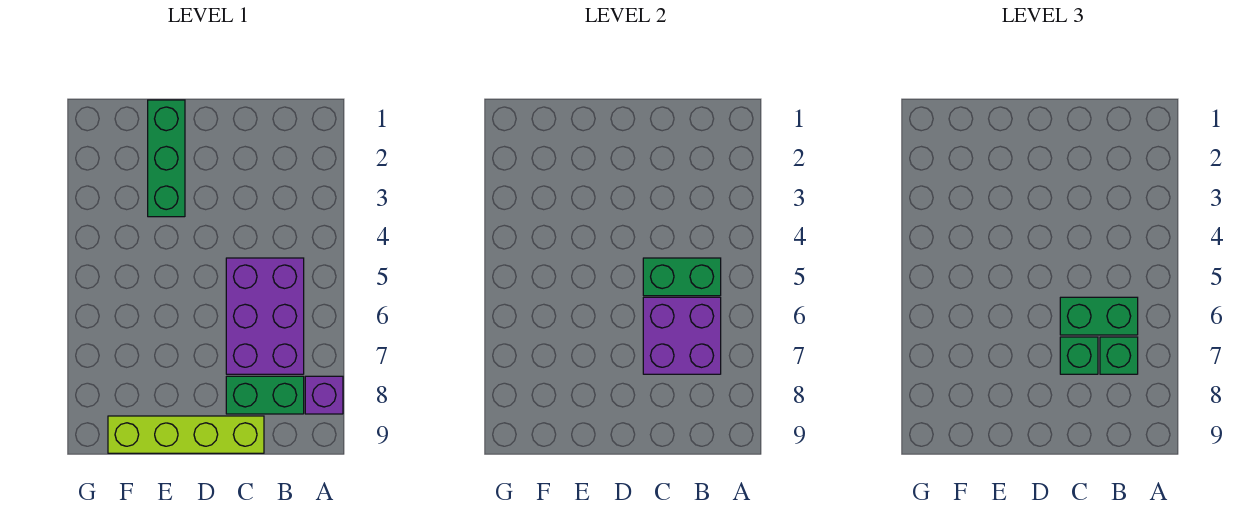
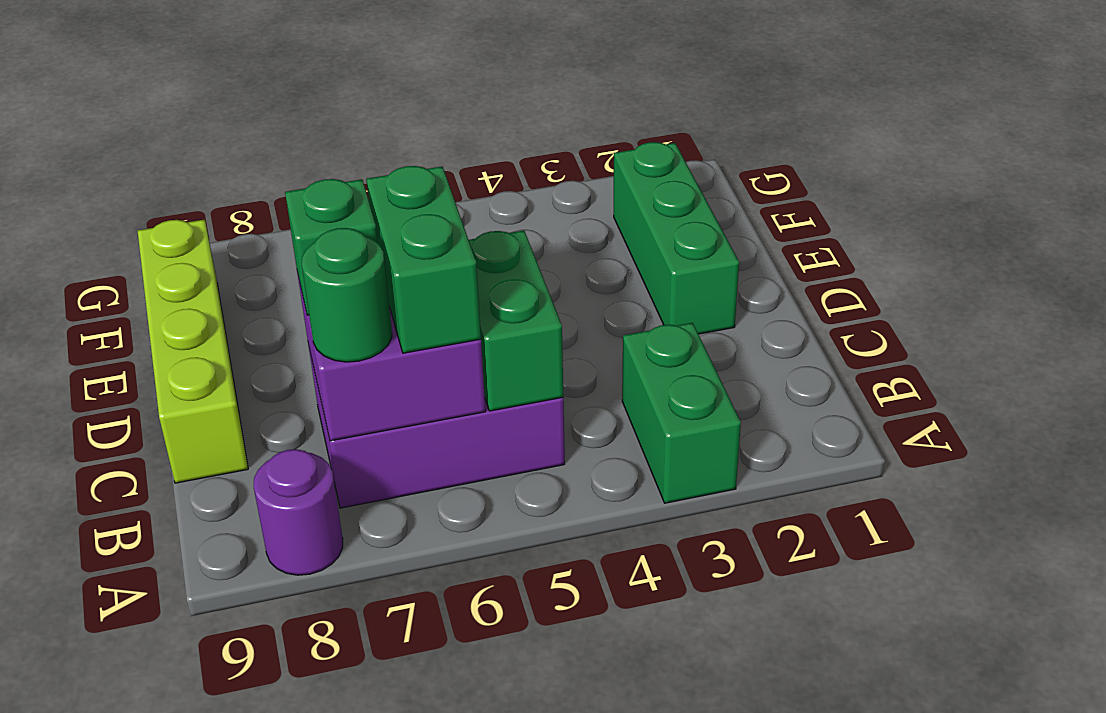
purple 1x1 brick [305,376,343,414] -> purple 1x1 round brick [254,449,343,575]
green 1x1 brick [1100,337,1138,374] -> green 1x1 round brick [302,228,392,362]
green 1x2 brick [226,376,304,414] -> green 1x2 brick moved to [622,323,741,503]
green 1x3 brick [148,100,185,217] -> green 1x3 brick turned to [614,142,739,334]

